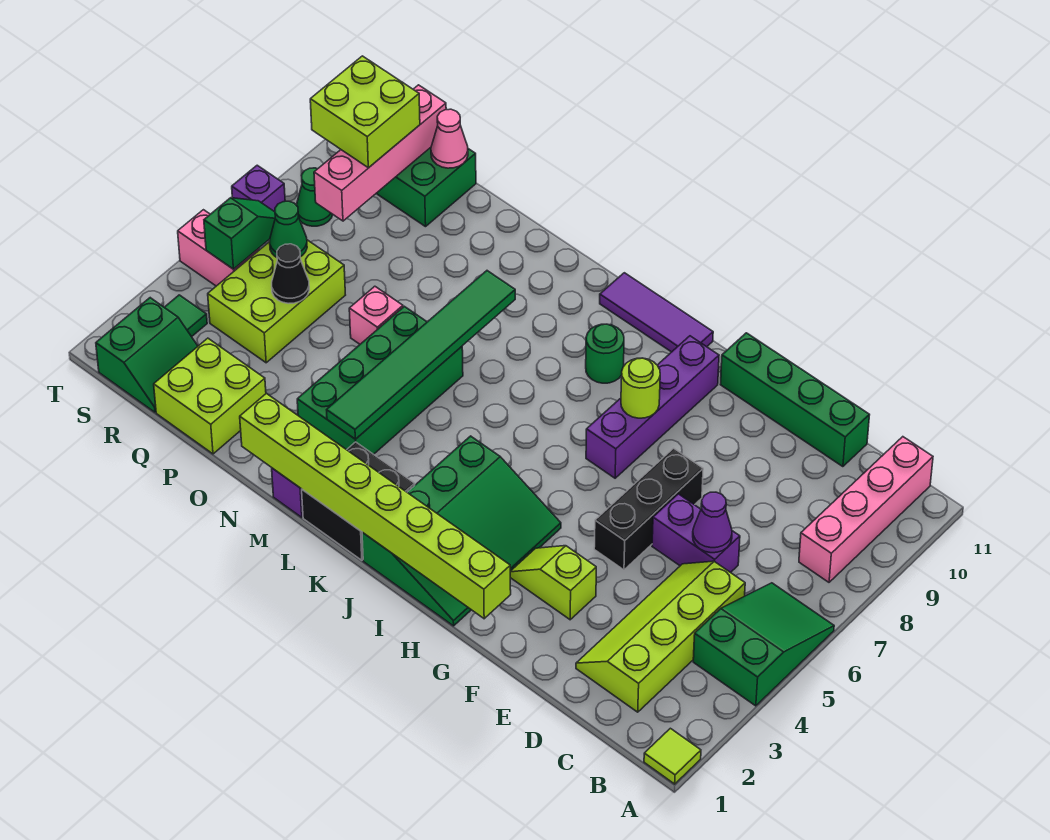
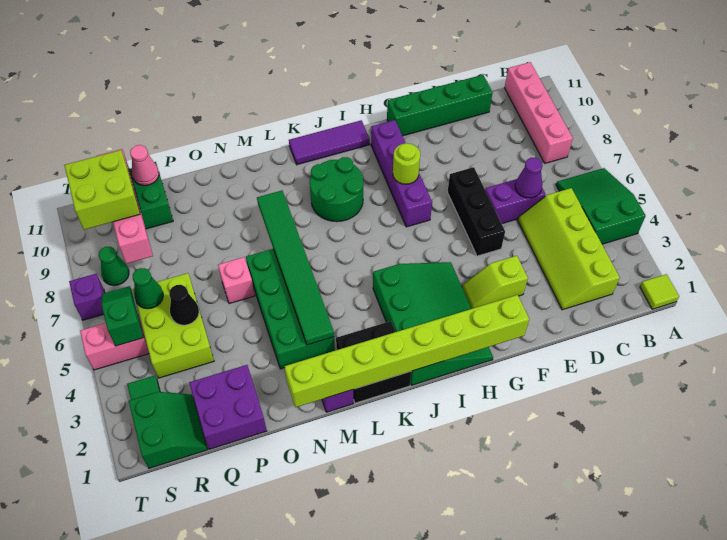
green 1x1 round brick [586,324,624,383] -> green 2x2 round brick [310,157,363,222]
lime 2x2 brick [154,338,266,454] -> purple 2x2 brick [189,365,267,449]

